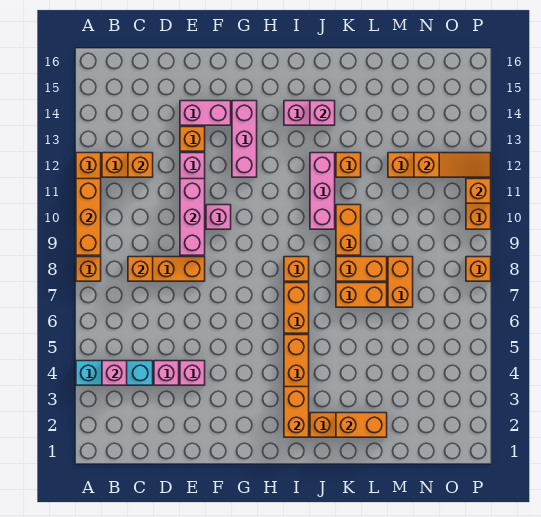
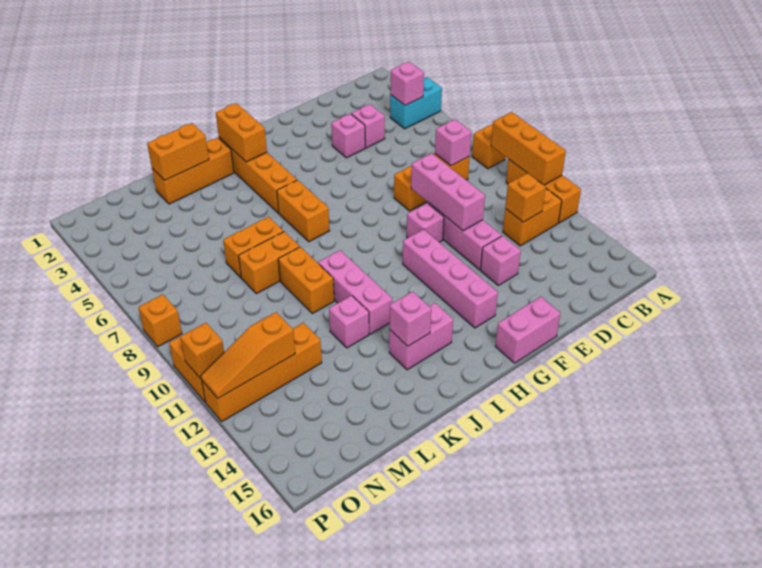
cyan 1x3 brick [76,361,153,385] -> cyan 1x2 brick [390,77,442,129]
orange 1x1 brick [128,257,153,281] -> pink 1x1 brick [435,119,471,166]
orange 1x1 brick [180,127,205,151] -> pink 1x1 brick [481,236,521,285]
pink 1x2 brick [180,101,231,125] -> pink 1x2 brick moved to [495,297,560,363]
pink 1x3 brick [232,101,257,177] -> pink 1x4 brick [403,229,498,328]
orange 1x1 brick [284,257,309,281] -> none
orange 1x1 brick [336,153,361,177] -> pink 1x1 brick [329,296,369,348]
orange 1x2 brick [388,257,413,307] -> none

